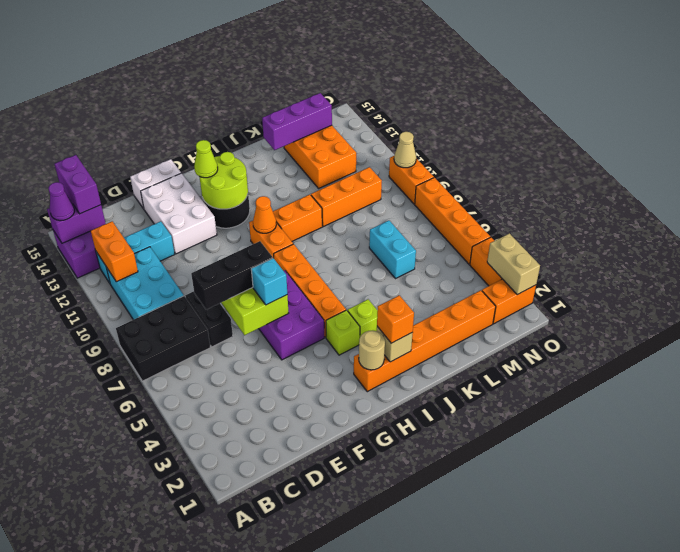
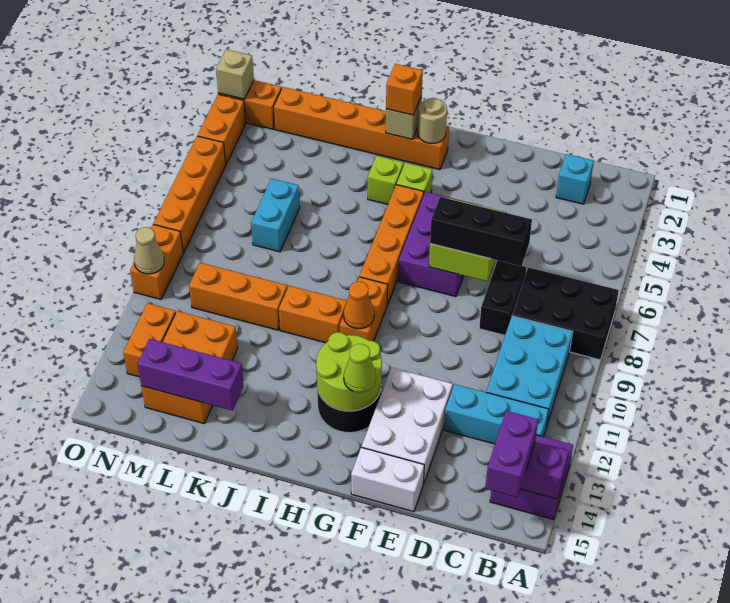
purple 1x1 cone [48,182,74,221] -> none
orange 1x2 brick [91,221,138,282] -> orange 1x2 brick moved to [123,303,176,377]
cyan 1x1 brick [251,258,287,305] -> cyan 1x1 brick moved to [556,154,594,204]
tan 1x2 brick [487,233,540,295] -> tan 1x1 brick [216,50,254,99]

